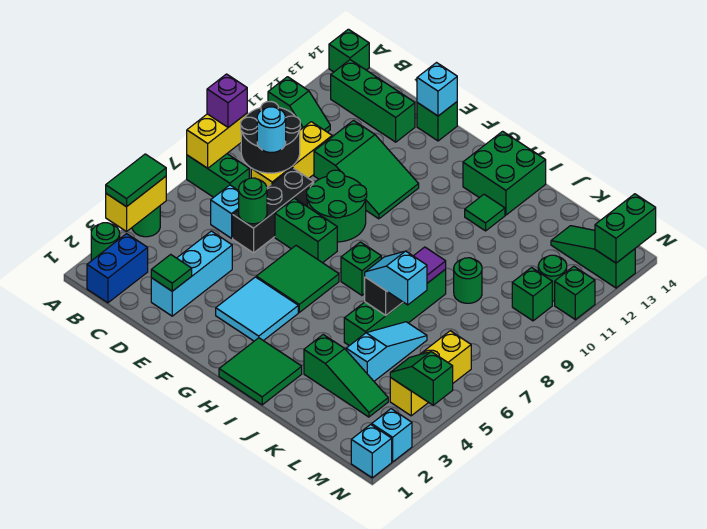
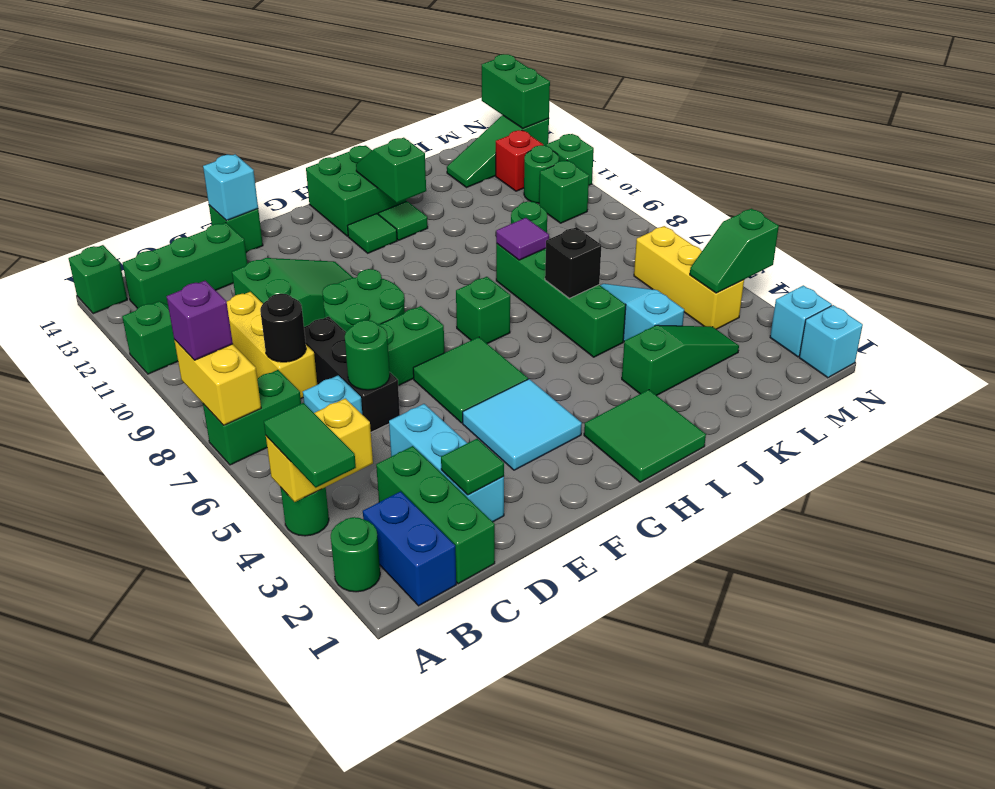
yellow 1x2 brick [106,176,166,232] -> yellow 1x2 brick turned to [266,398,373,502]
black 2x2 round brick [241,102,300,173] -> black 1x1 round brick [260,294,306,362]
none -> green 1x3 brick [376,446,495,584]
cyan 1x1 round brick [257,107,286,153] -> none
none -> green 1x1 tile [348,214,397,253]
none -> green 1x2 slope [356,138,426,203]
cyan 1x2 slope [365,251,427,305] -> none
none -> red 1x1 brick [496,130,543,191]

